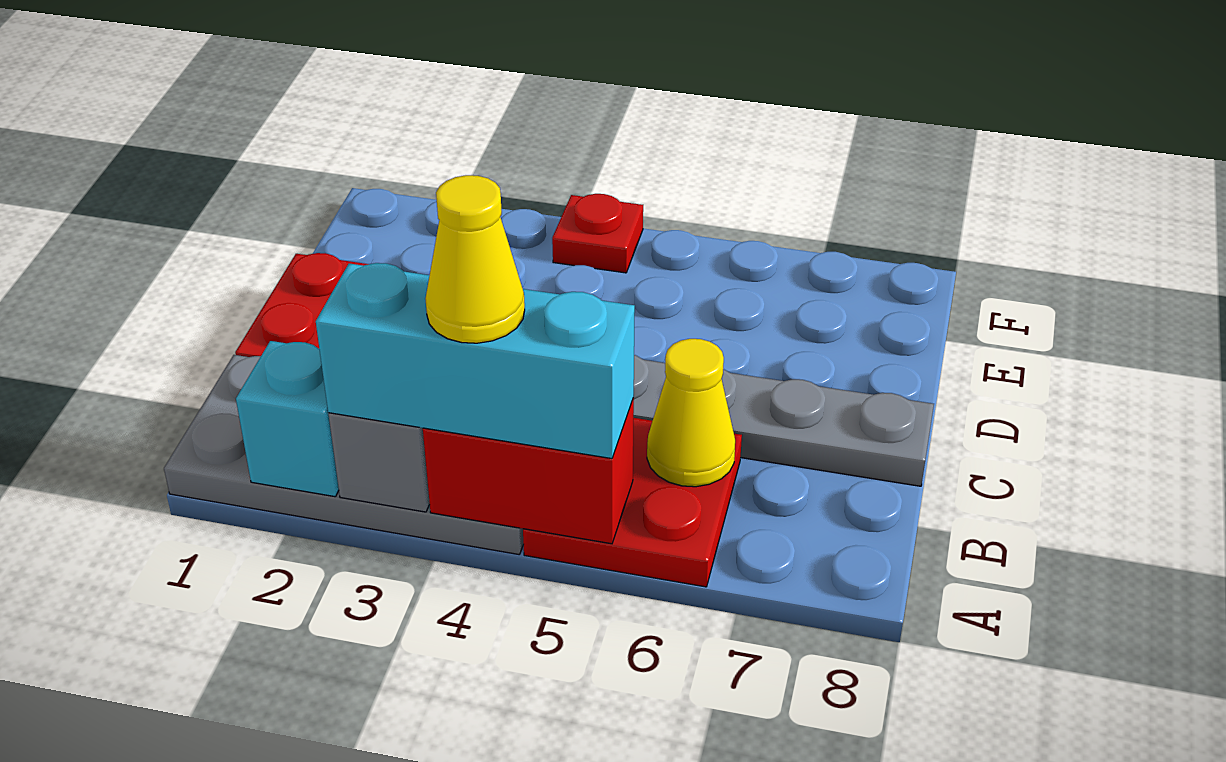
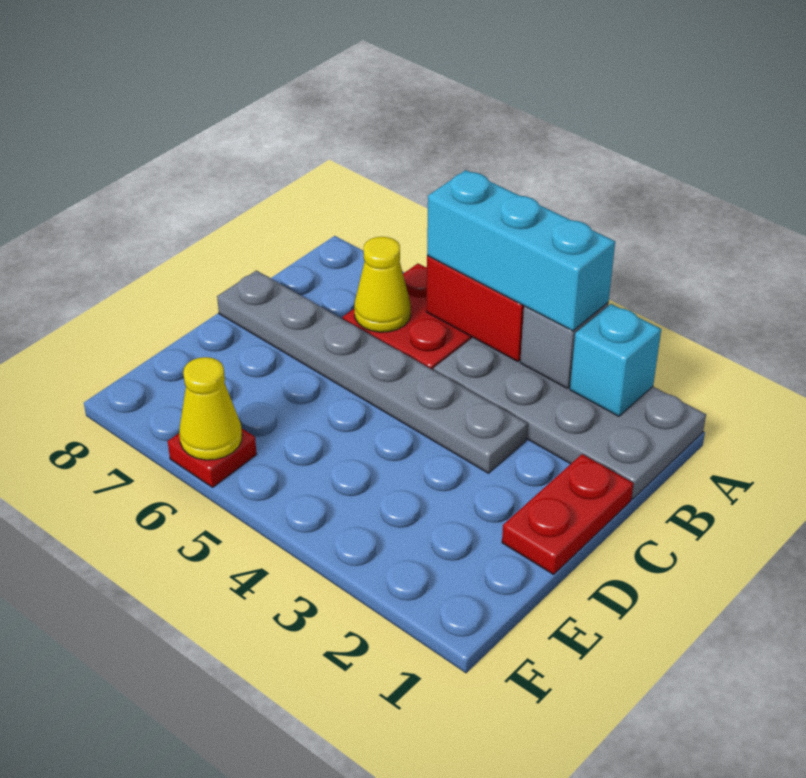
yellow 1x1 cone [425,175,525,343] -> yellow 1x1 cone moved to [179,357,242,460]
red 1x1 plate [552,194,643,273] -> red 1x1 plate moved to [168,428,257,487]

